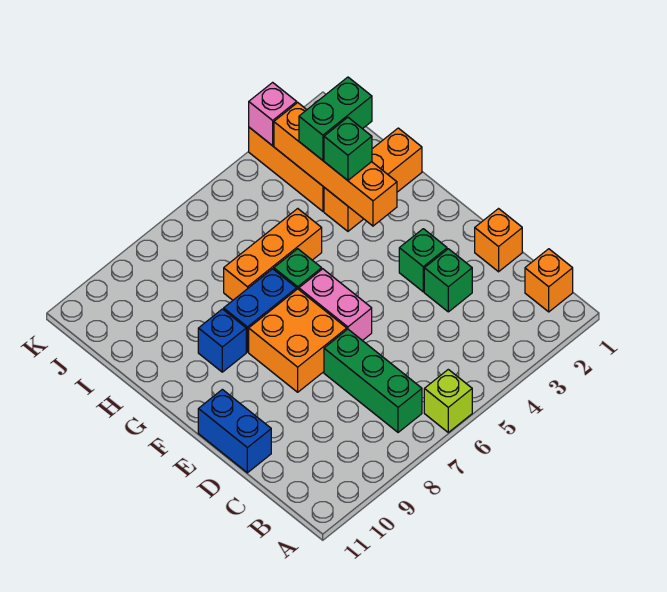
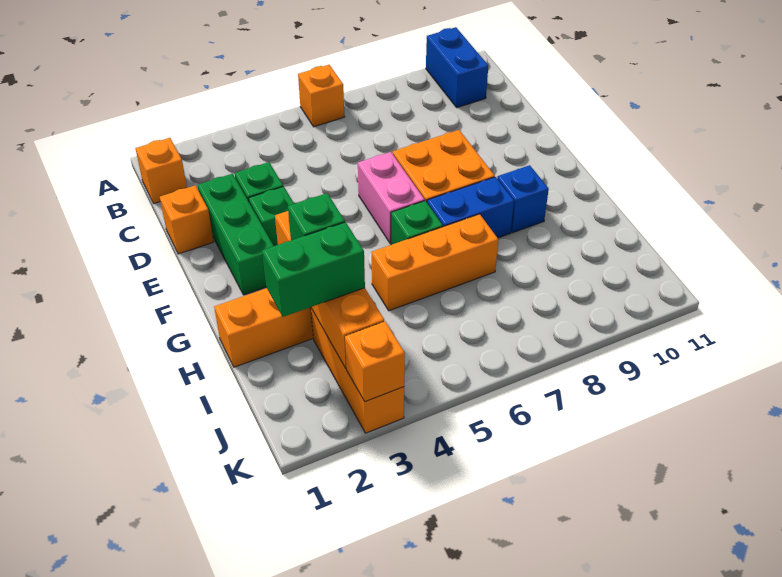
lime 1x1 brick [424,369,472,432] -> orange 1x1 brick [298,65,344,127]
green 1x3 brick [324,329,422,432] -> green 1x3 brick moved to [198,174,273,295]
blue 1x2 brick [198,389,271,473] -> blue 1x2 brick moved to [426,27,488,107]
pink 1x1 brick [249,82,297,146] -> orange 1x1 brick [345,321,405,402]

